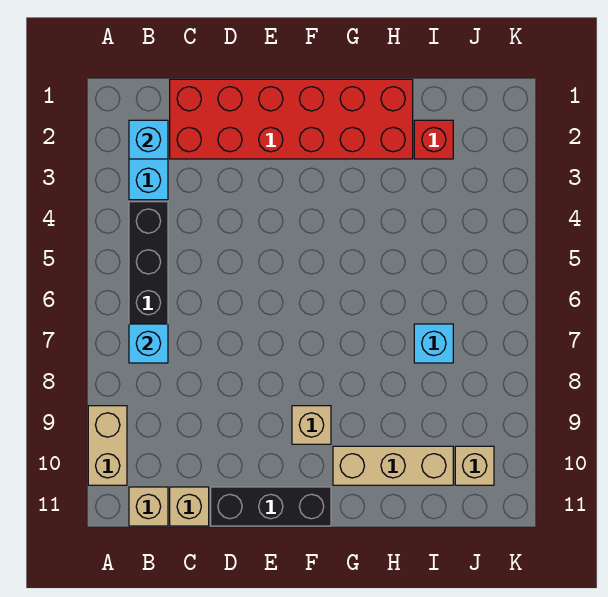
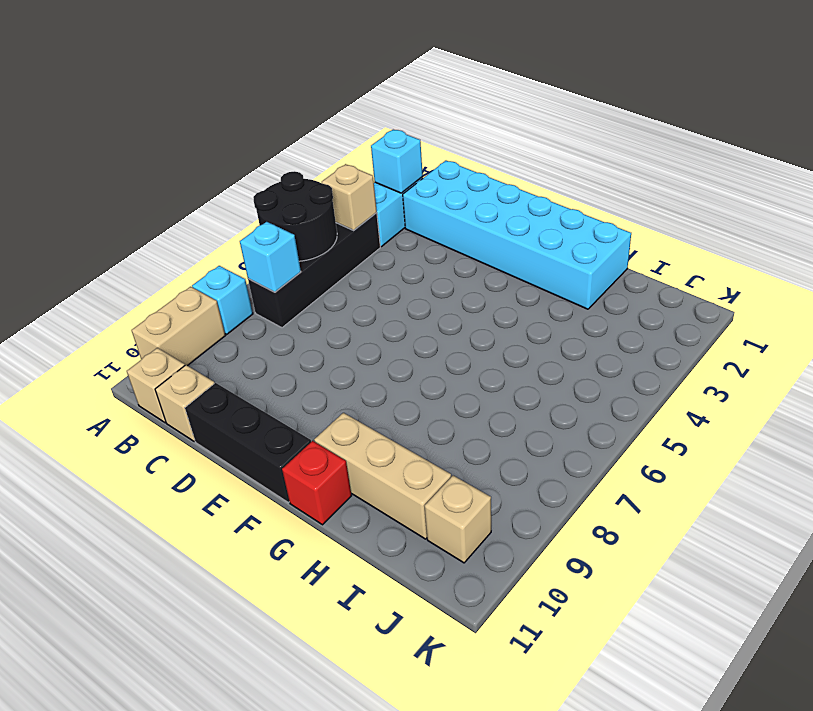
none -> black 2x2 round brick [253,171,337,261]
red 2x6 brick [170,79,413,159] -> cyan 2x6 brick [403,161,631,309]
tan 1x1 brick [292,406,331,444] -> tan 1x1 brick moved to [322,164,377,230]
red 1x1 brick [414,120,453,159] -> red 1x1 brick moved to [282,441,352,525]
cyan 1x1 brick [414,324,453,363] -> cyan 1x1 brick moved to [192,266,253,334]

